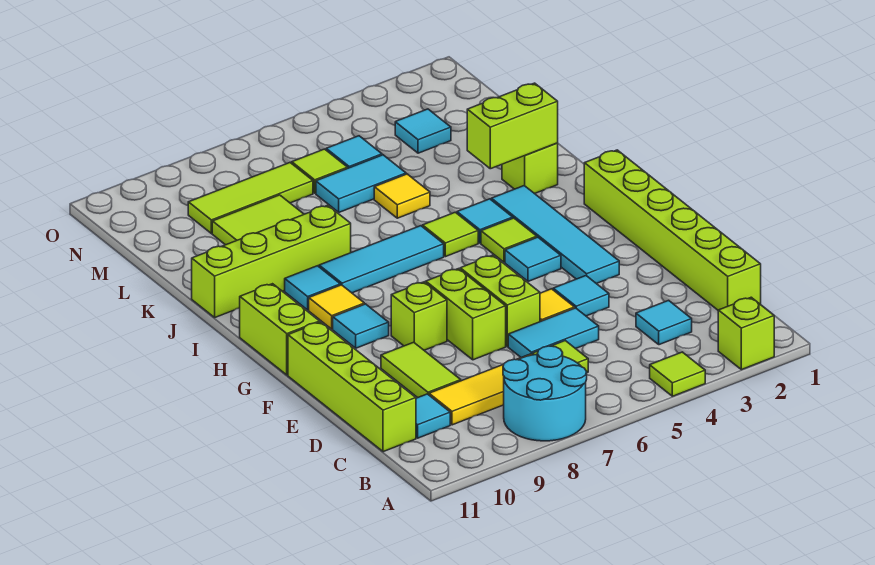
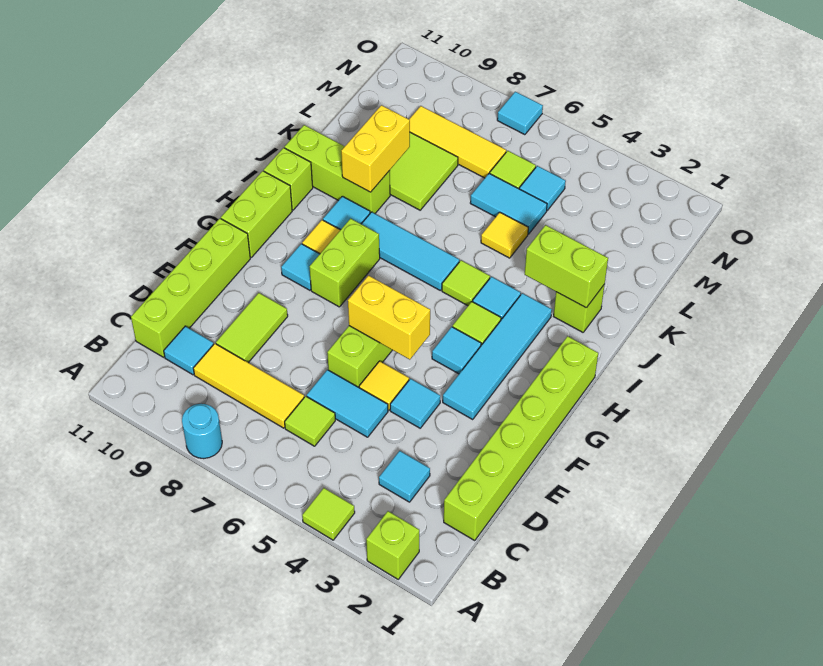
cyan 2x2 round brick [503,346,587,441] -> cyan 1x1 round brick [182,404,222,459]
lime 1x2 brick [426,269,506,360] -> lime 1x2 brick moved to [310,219,380,307]
none -> yellow 1x2 brick [348,276,430,360]
lime 1x1 brick [391,282,447,350] -> lime 1x1 brick moved to [264,148,313,210]
lime 1x4 brick [192,205,351,317] -> lime 1x3 brick [285,125,390,213]
none -> yellow 1x2 brick [341,105,410,192]
cyan 1x1 tile [395,109,451,153] -> cyan 1x1 tile moved to [497,92,543,135]
lime 1x3 tile [188,163,313,233] -> yellow 1x3 tile [409,106,506,178]

